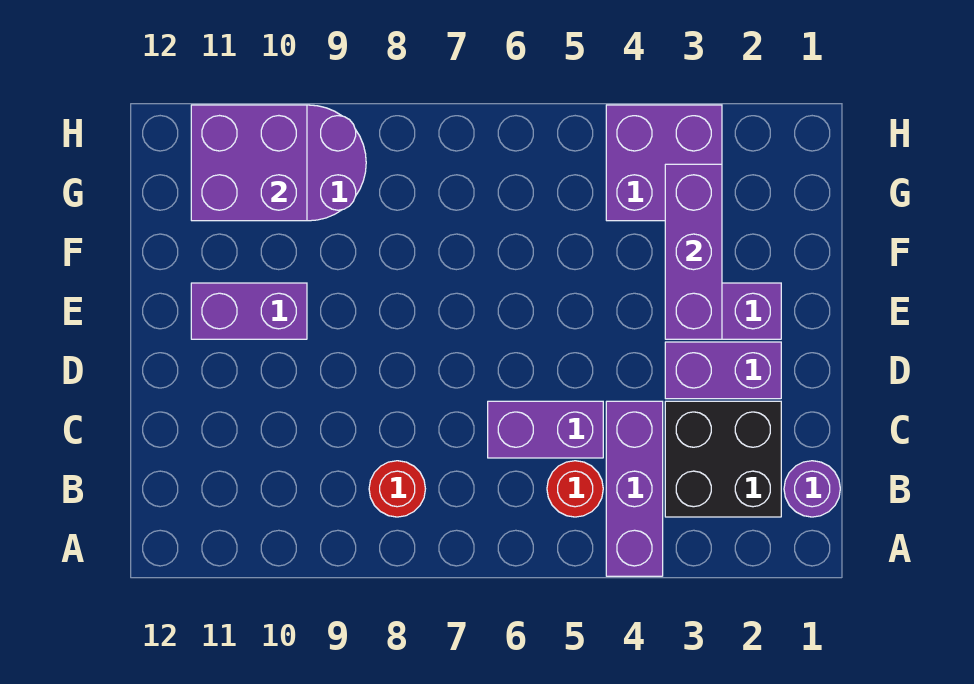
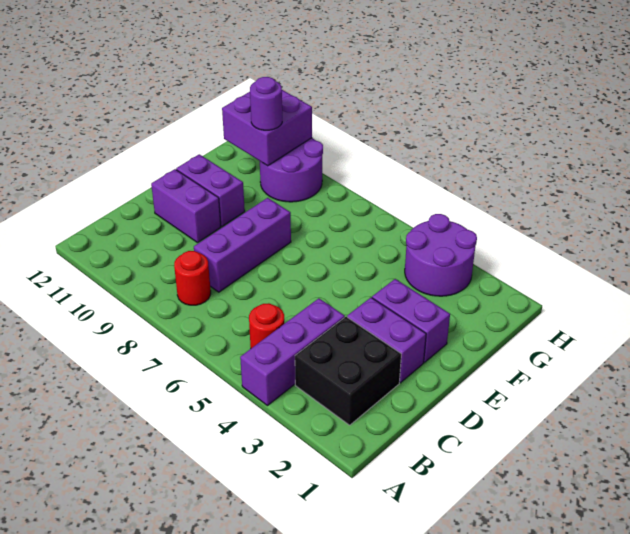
purple 1x1 round brick [784,461,840,517] -> purple 1x1 round brick moved to [250,77,282,130]
purple 1x2 brick [488,401,603,458] -> purple 1x2 brick moved to [151,169,221,243]
purple 1x3 brick [665,164,722,339] -> purple 1x3 brick moved to [194,198,291,292]
purple 2x2 brick [606,105,722,221] -> purple 2x2 round brick [405,214,477,296]

